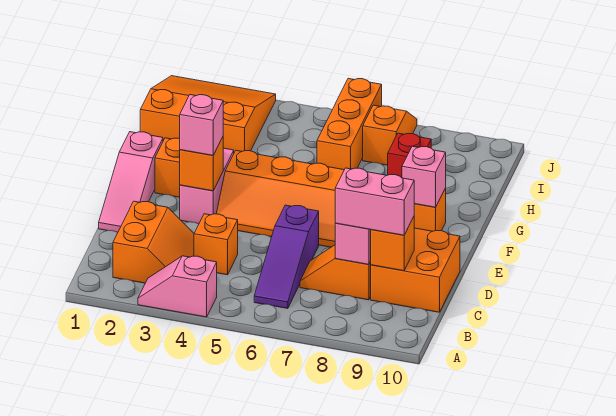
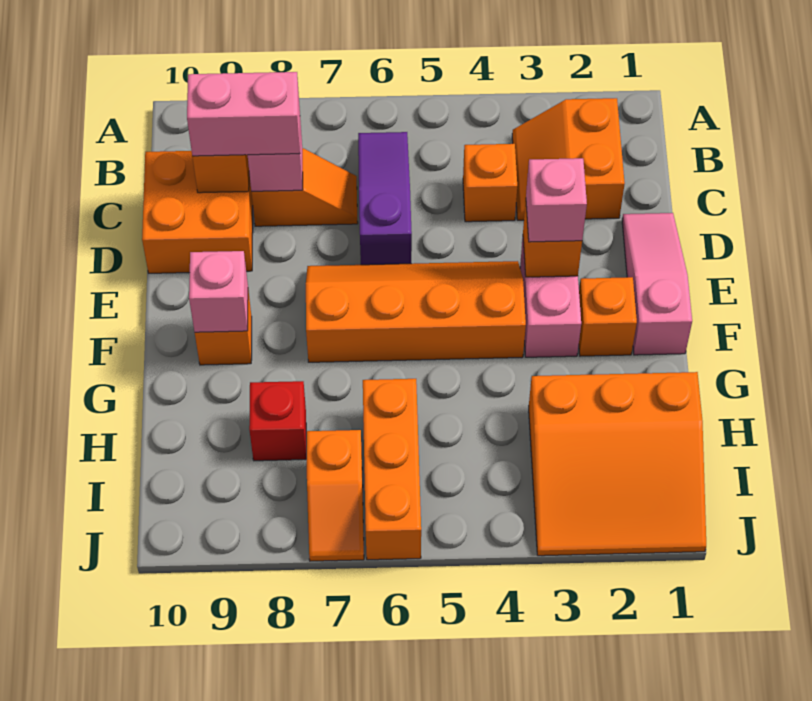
pink 1x2 slope [138,256,217,317] -> none

